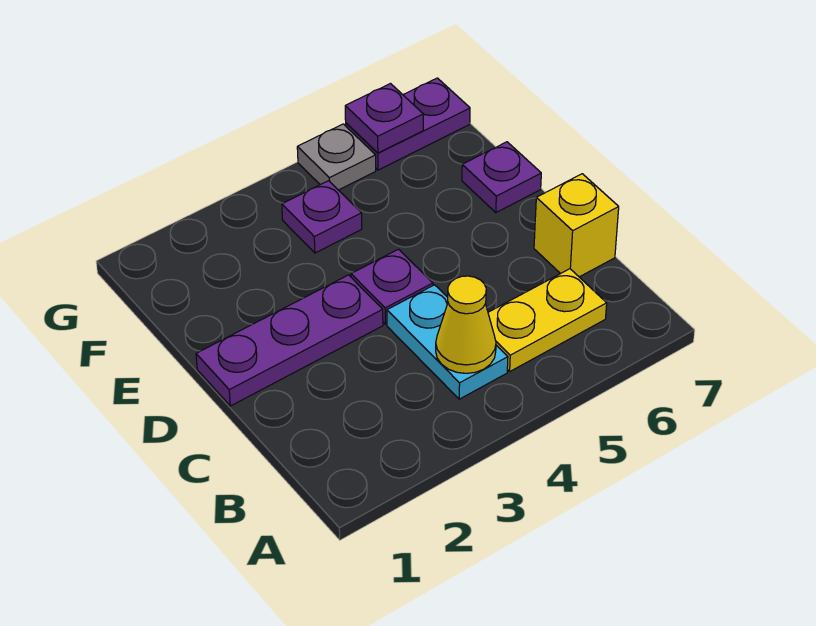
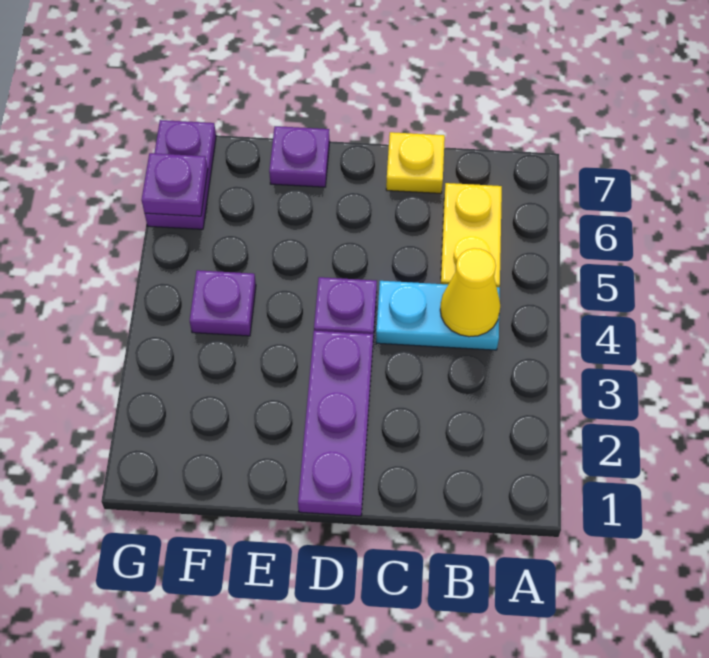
yellow 1x1 brick [534,174,619,277] -> yellow 1x1 plate [386,132,445,193]
grey 1x1 plate [297,124,376,190] -> none

